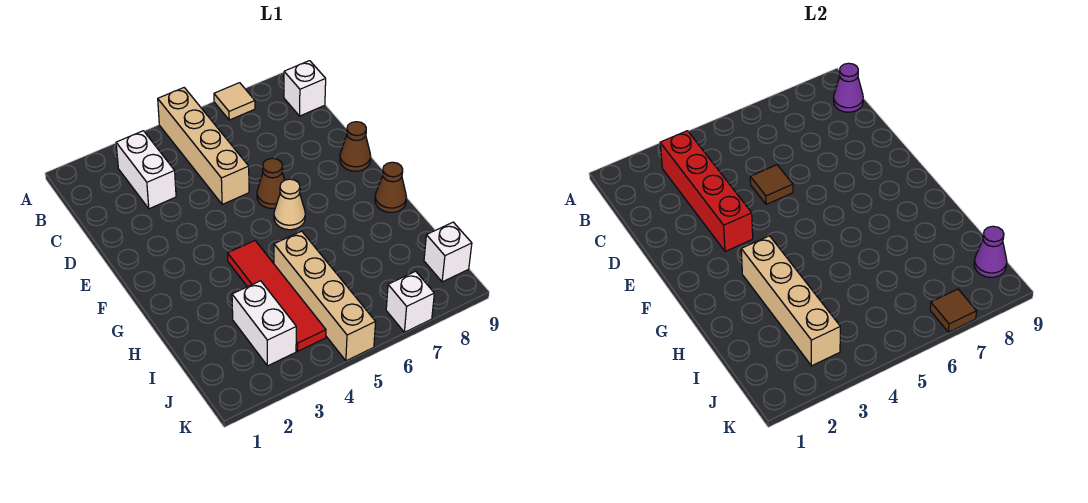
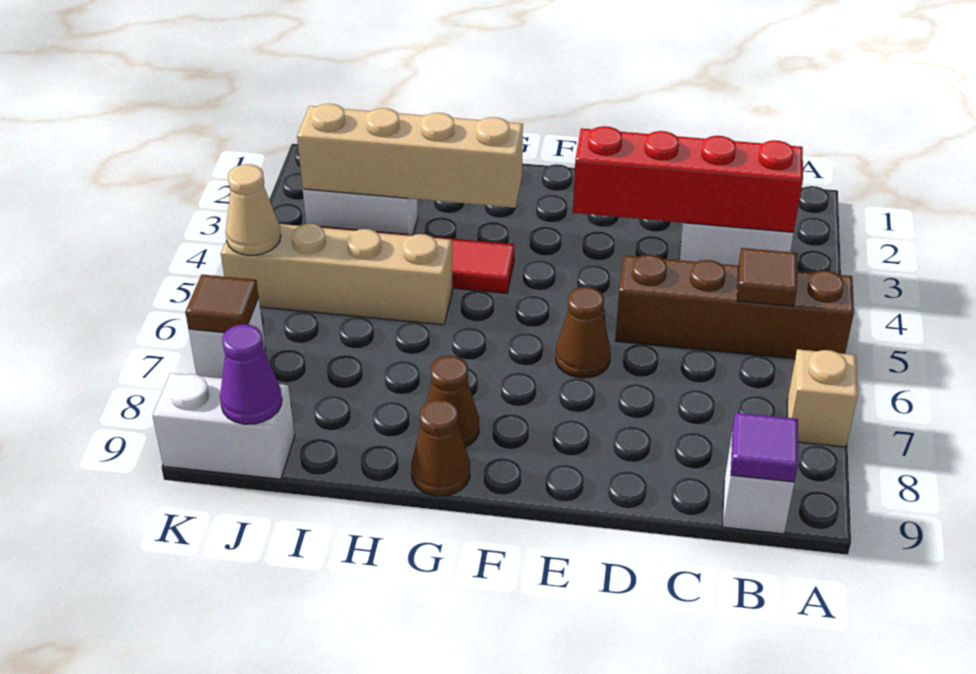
tan 1x4 brick [158,88,249,204] -> brown 1x4 brick [615,255,854,359]
tan 1x1 tile [214,83,255,120] -> tan 1x1 brick [787,349,858,447]
purple 1x1 cone [834,63,863,112] -> purple 1x1 tile [731,413,798,482]
brown 1x1 tile [750,165,793,204] -> brown 1x1 tile moved to [737,248,797,306]
brown 1x1 cone [340,122,371,171] -> brown 1x1 cone moved to [426,356,479,447]
tan 1x1 cone [274,179,305,230] -> tan 1x1 cone moved to [226,164,281,255]
white 1x1 brick [424,222,472,282] -> white 1x2 brick [152,373,295,479]

